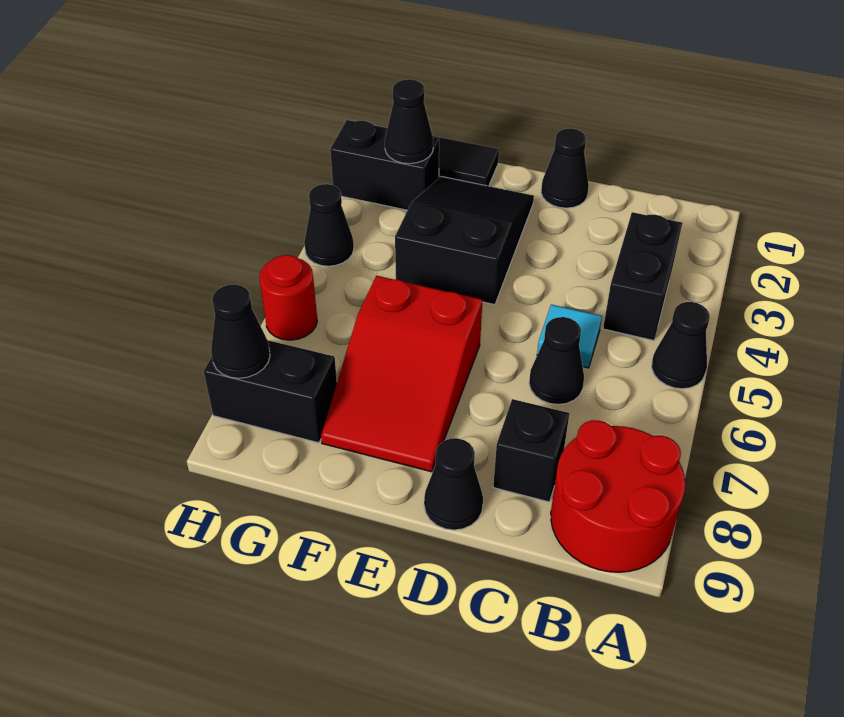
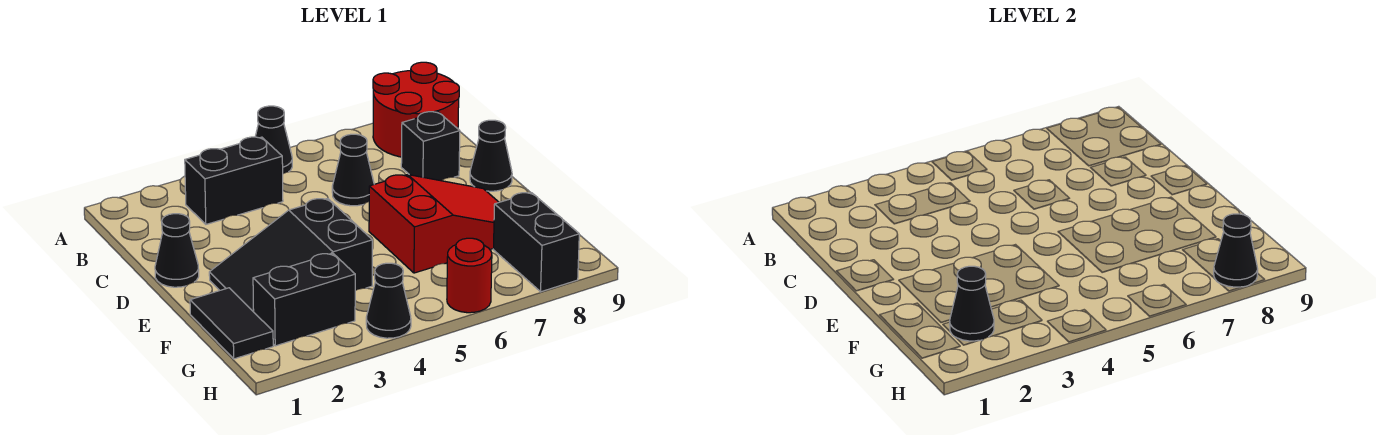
cyan 1x1 tile [537,305,602,368] -> none
black 1x2 brick [330,120,439,210] -> black 1x2 brick turned to [253,253,355,346]

